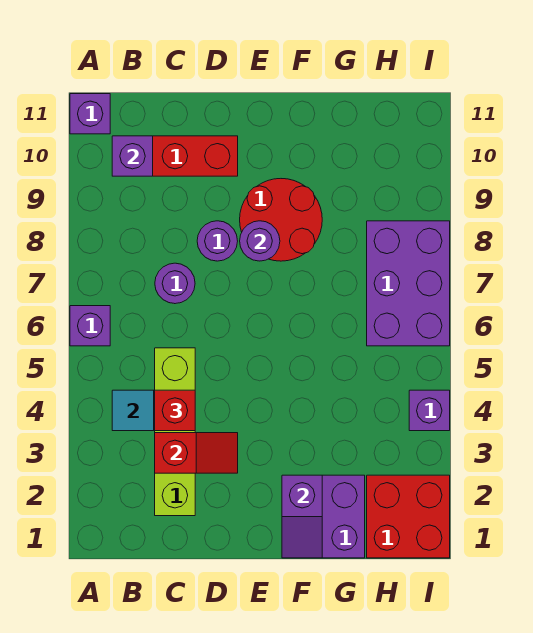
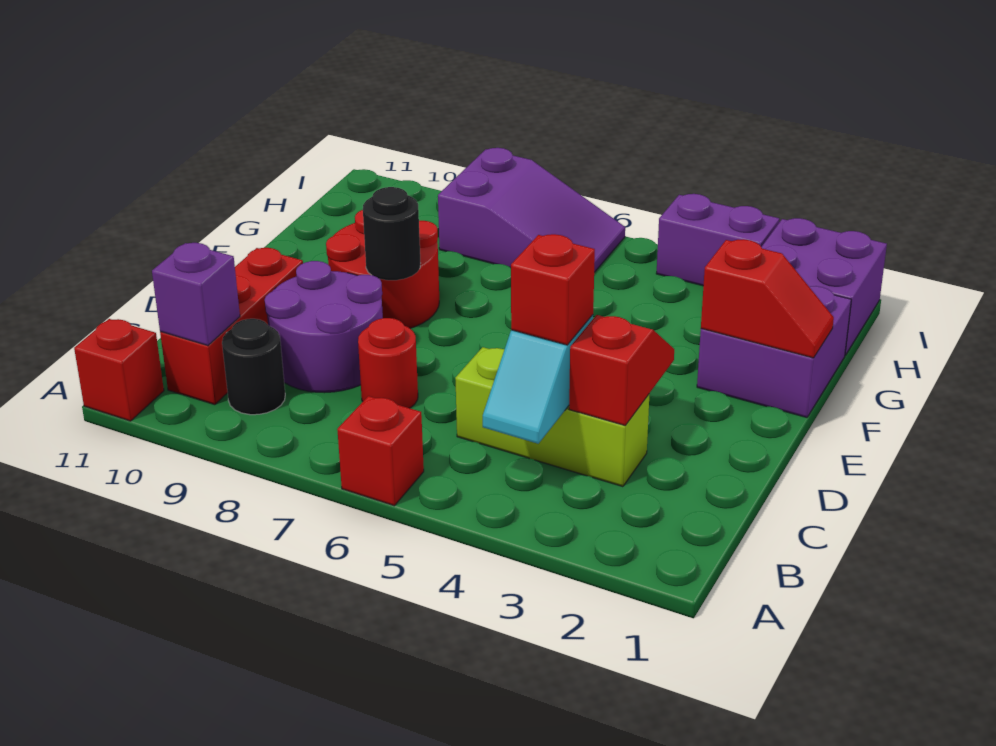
purple 1x1 brick [70,306,110,346] -> red 1x1 brick [337,396,424,506]
purple 1x1 brick [70,94,110,134] -> red 1x1 brick [74,319,164,421]
none -> black 1x1 round brick [222,319,285,415]
lime 1x4 brick [155,348,195,516] -> lime 1x3 brick [455,347,649,487]
purple 1x1 round brick [155,263,195,304] -> red 1x1 round brick [358,318,418,408]
purple 1x1 round brick [197,221,238,261] -> purple 2x2 round brick [265,261,383,393]
purple 1x1 round brick [240,221,280,261] -> black 1x1 round brick [363,187,420,280]
purple 1x2 slope [282,475,322,558] -> red 1x2 slope [701,239,834,358]
red 2x2 brick [367,475,450,558] -> purple 2x2 brick [762,218,887,355]
purple 2x3 brick [367,221,450,346] -> purple 2x3 slope [438,148,625,272]
purple 1x1 brick [409,390,450,431] -> purple 1x2 brick [656,194,779,286]

